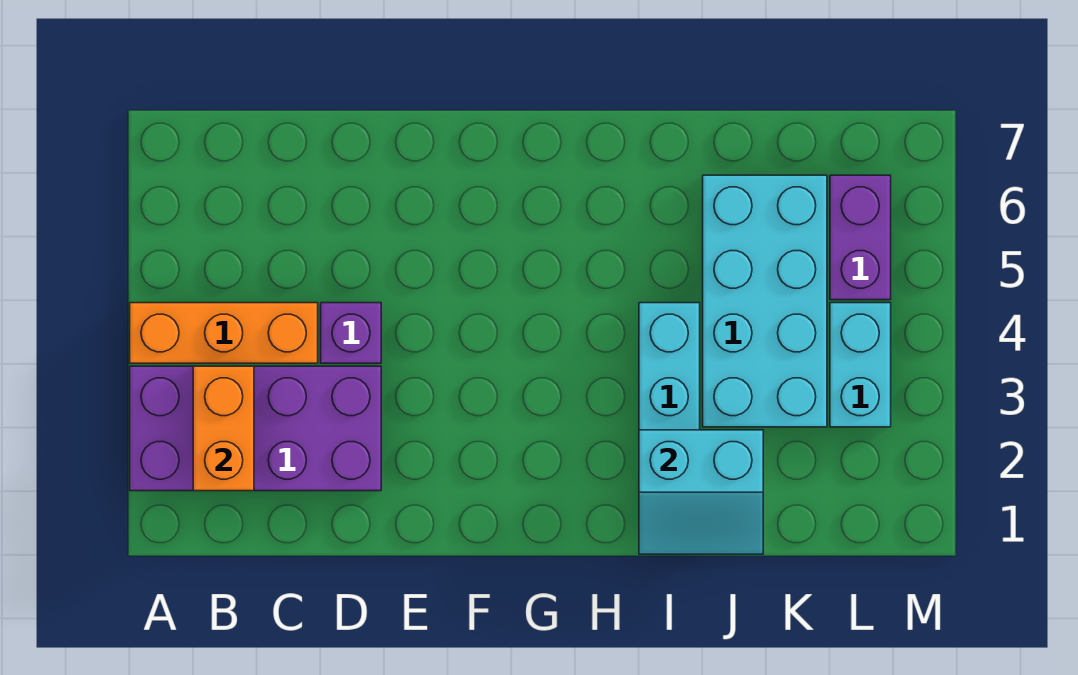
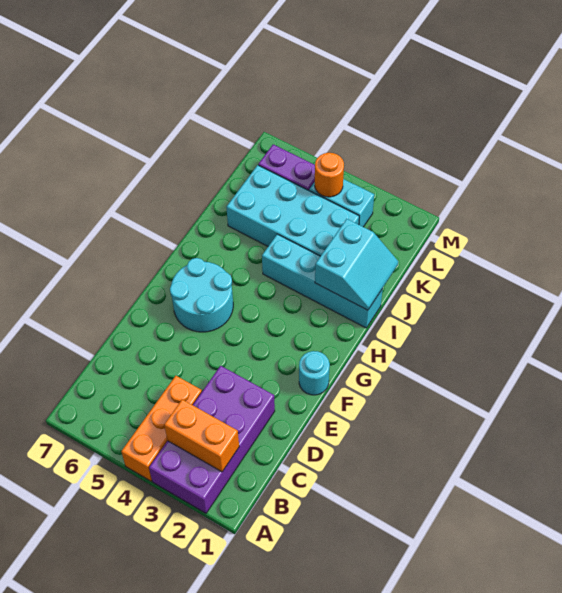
purple 1x1 brick [321,303,381,363] -> none
none -> cyan 1x1 round brick [299,351,330,395]
none -> cyan 2x2 round brick [170,258,233,332]
none -> orange 1x1 round brick [315,153,344,197]

